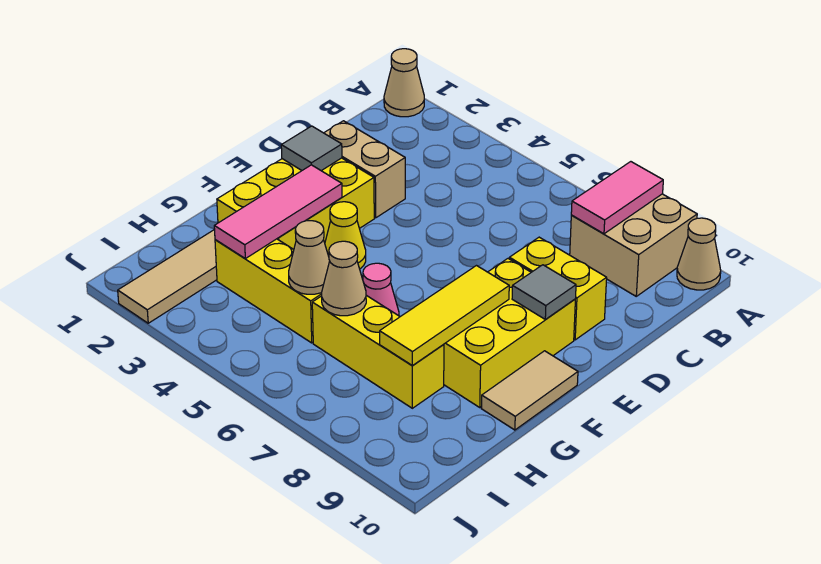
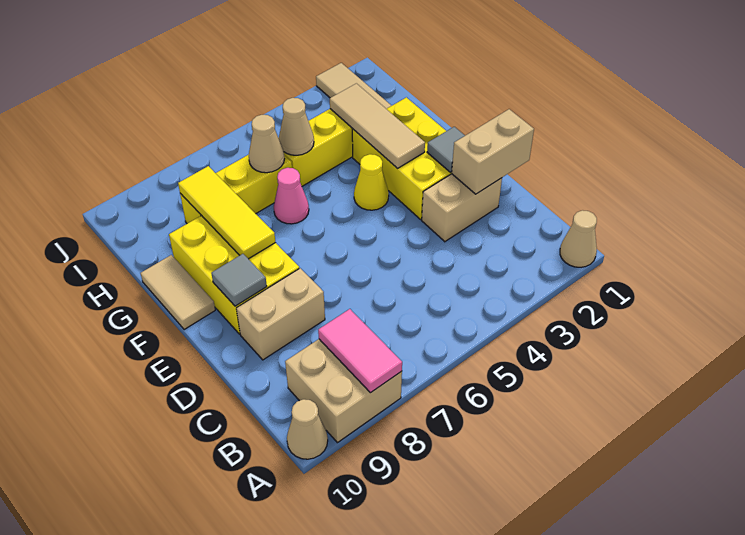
none -> tan 1x2 brick [452,109,534,194]
yellow 1x2 brick [509,237,607,340] -> tan 1x2 brick [236,268,325,360]
pink 1x3 tile [214,165,342,259] -> tan 1x3 tile [330,83,425,168]

